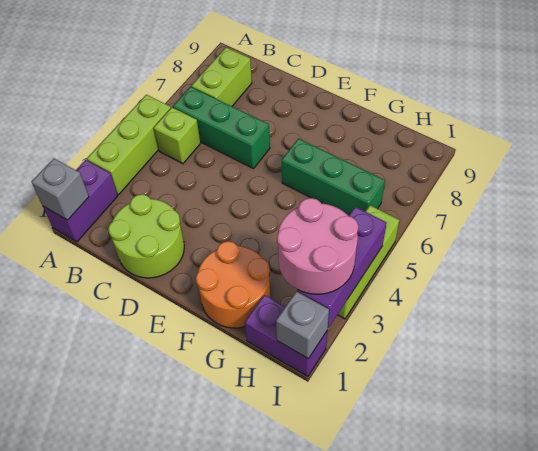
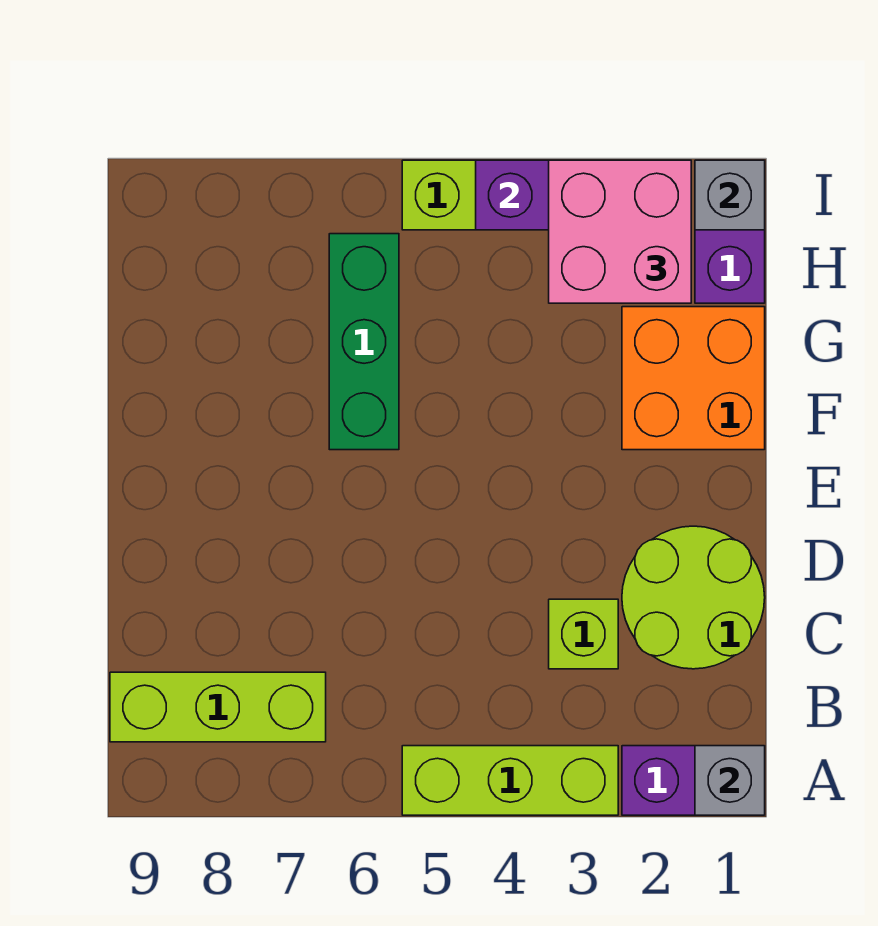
lime 1x1 brick [154,108,200,164] -> lime 1x1 brick moved to [549,599,618,669]
green 1x3 brick [173,87,270,169] -> none
lime 1x2 brick [192,47,252,106] -> lime 1x3 brick [110,672,326,742]
orange 2x2 round brick [196,241,270,328] -> orange 2x2 brick [622,307,765,450]
pink 2x2 round brick [277,198,358,294] -> pink 2x2 brick [549,160,691,303]

